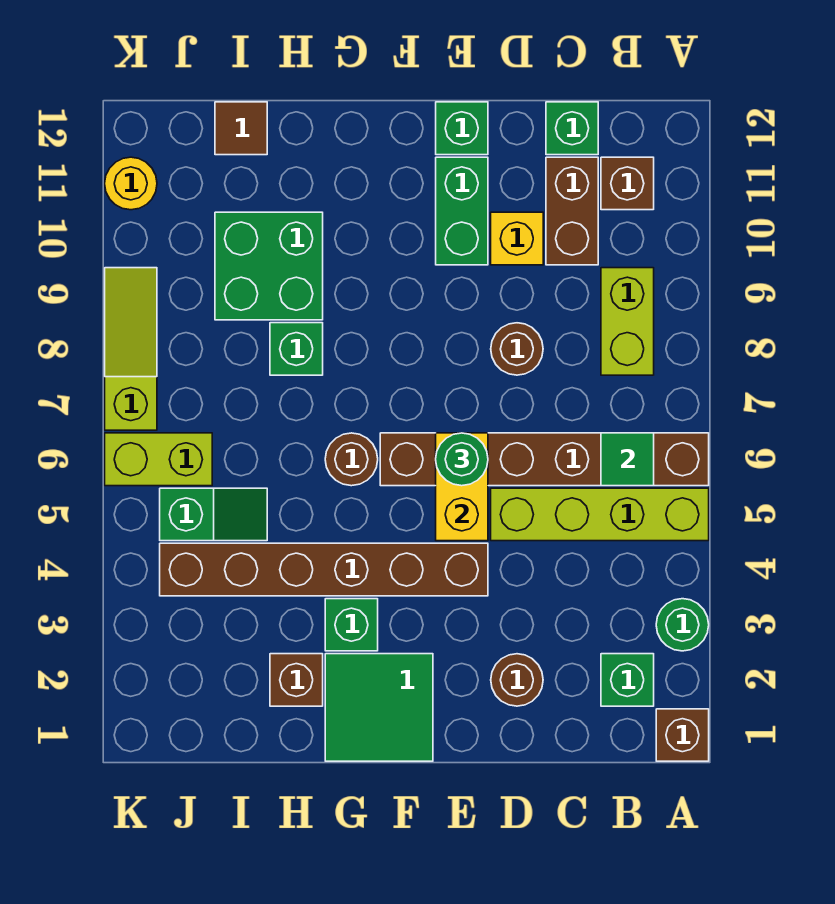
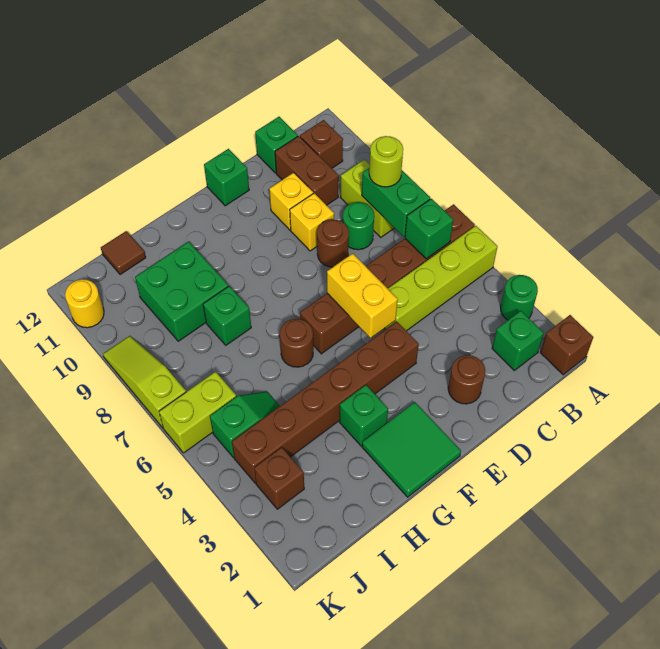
green 1x1 tile [601,433,654,486] -> green 1x1 brick [405,199,453,259]
none -> lime 1x1 round brick [369,136,403,187]
none -> yellow 1x1 brick [290,193,334,251]
green 1x1 round brick [436,433,488,486] -> green 1x1 round brick moved to [343,202,374,250]
green 1x2 brick [436,157,488,265] -> green 1x2 brick moved to [362,168,430,237]
brown 1x1 brick [270,654,323,706] -> brown 1x1 brick moved to [254,447,304,509]

